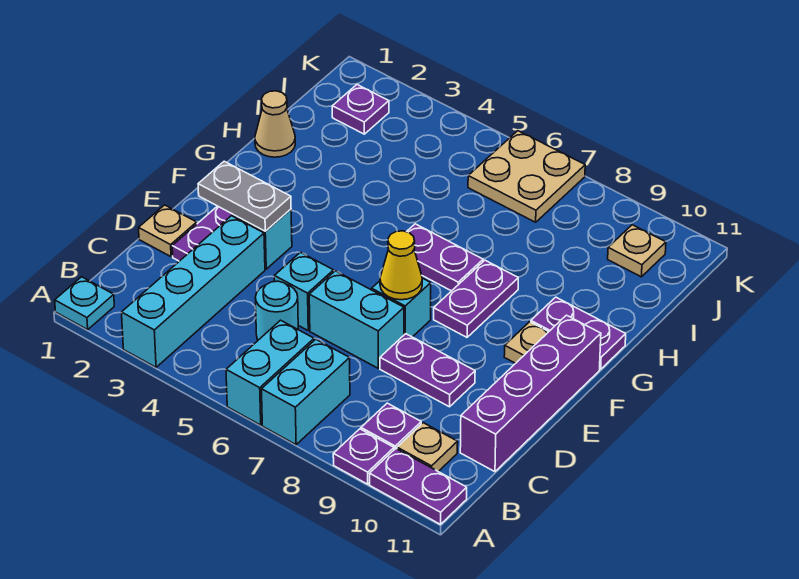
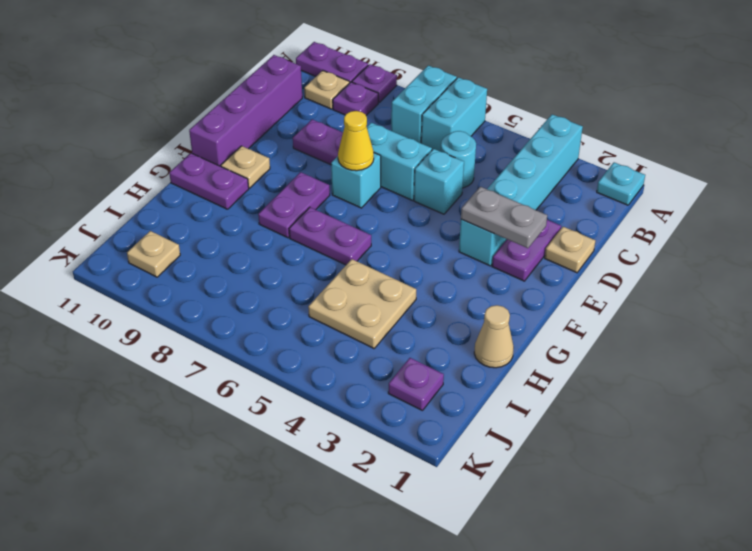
tan 2x2 plate [468,131,585,222] -> tan 2x2 plate moved to [308,259,416,348]

